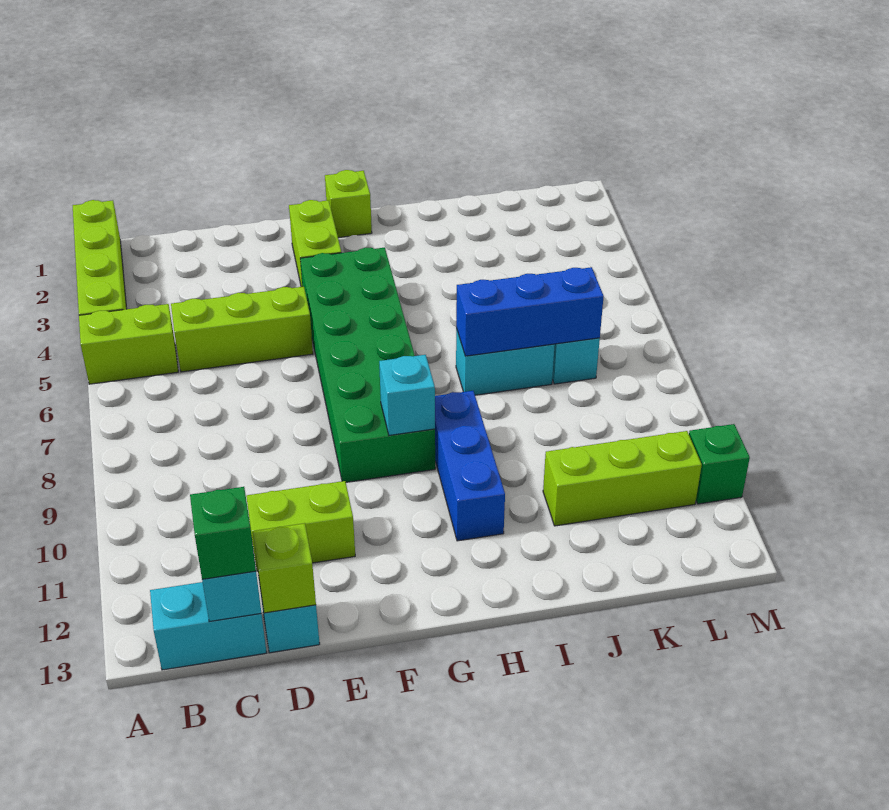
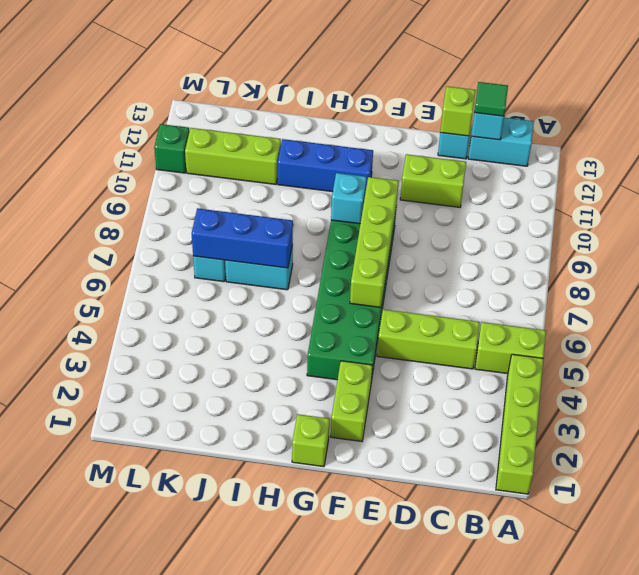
green 1x1 brick [190,487,256,579] -> green 1x1 tile [474,82,508,116]
none -> lime 1x4 brick [350,177,399,307]
blue 1x3 brick [435,391,505,541] -> blue 1x3 brick turned to [278,139,373,192]

